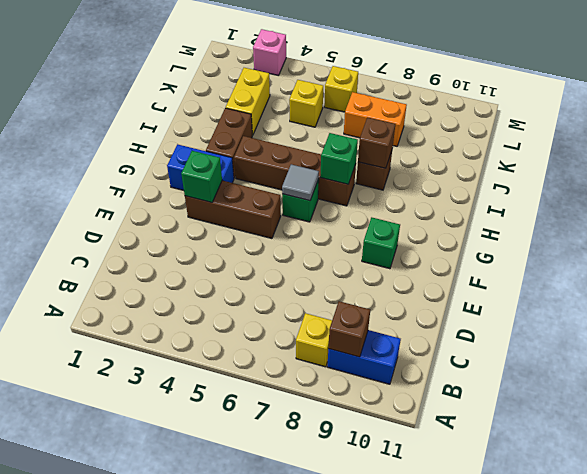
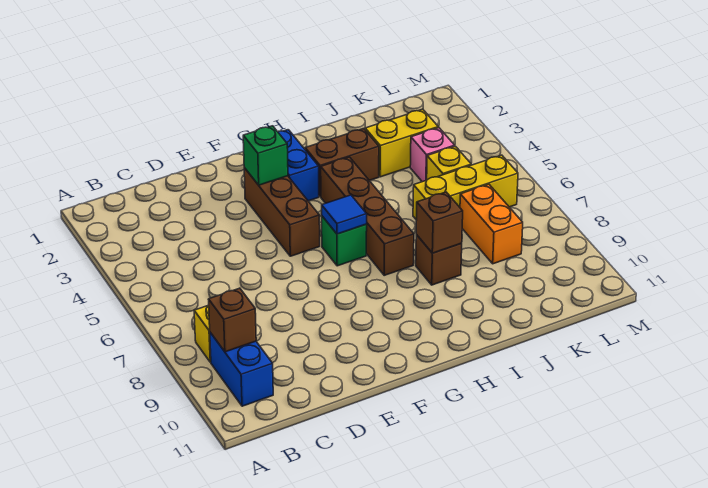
green 1x1 brick [362,217,400,269] -> none
grey 1x1 tile [282,164,319,201] -> blue 1x1 tile [322,195,367,234]
green 1x1 brick [320,133,358,184] -> none
yellow 1x1 brick [324,66,358,112] -> yellow 1x3 brick [413,155,518,220]
pink 1x1 brick [253,29,286,76] -> pink 1x1 brick moved to [410,128,455,182]

